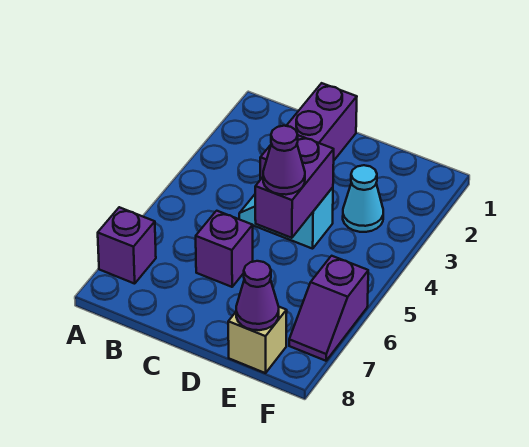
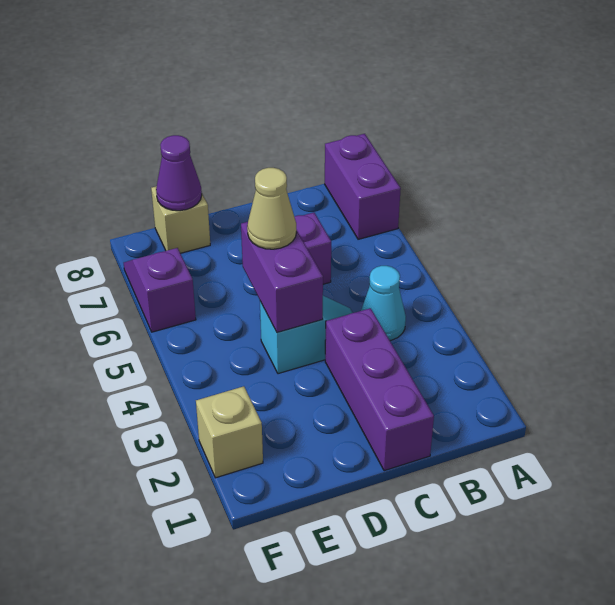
purple 1x1 brick [98,207,156,284] -> purple 1x2 brick [325,134,401,239]
purple 1x1 cone [263,126,305,195] -> tan 1x1 cone [247,168,296,249]
cyan 1x1 cone [343,165,383,232] -> cyan 1x1 cone moved to [361,266,406,341]
none -> tan 1x1 brick [196,386,263,478]

